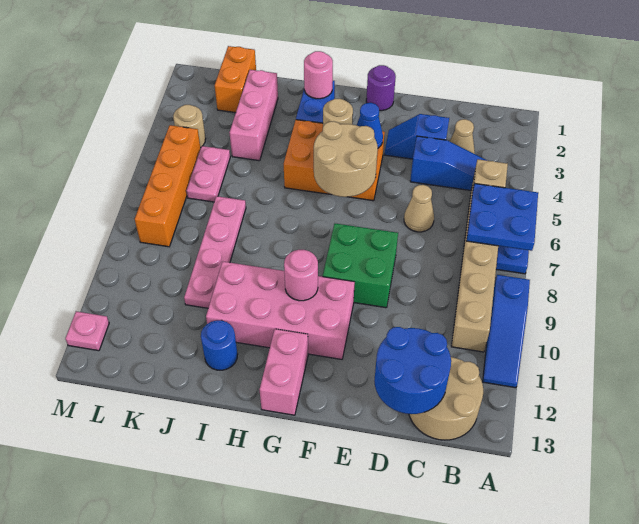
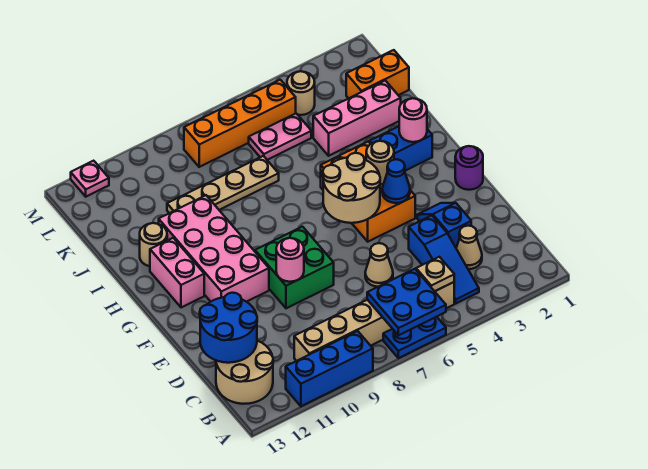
blue 1x3 slope [483,275,530,388] -> blue 1x3 brick [286,331,373,406]
pink 1x1 round brick [284,250,318,301] -> pink 1x1 round brick moved to [276,238,304,282]
pink 1x2 brick [260,329,308,415] -> pink 1x2 brick turned to [150,238,204,308]
blue 1x1 round brick [201,320,238,370] -> tan 1x1 round brick [140,223,167,266]
pink 1x4 plate [184,196,246,308] -> tan 1x4 plate [167,156,279,213]

